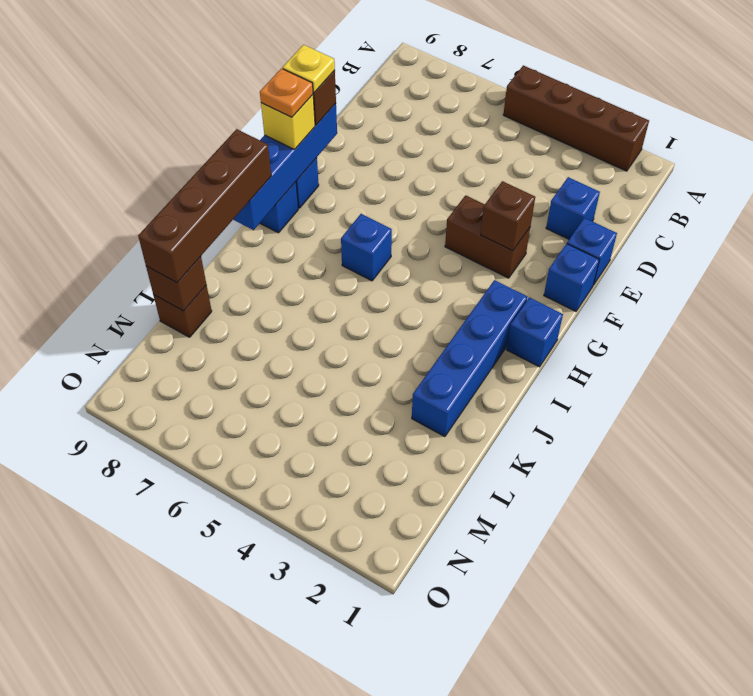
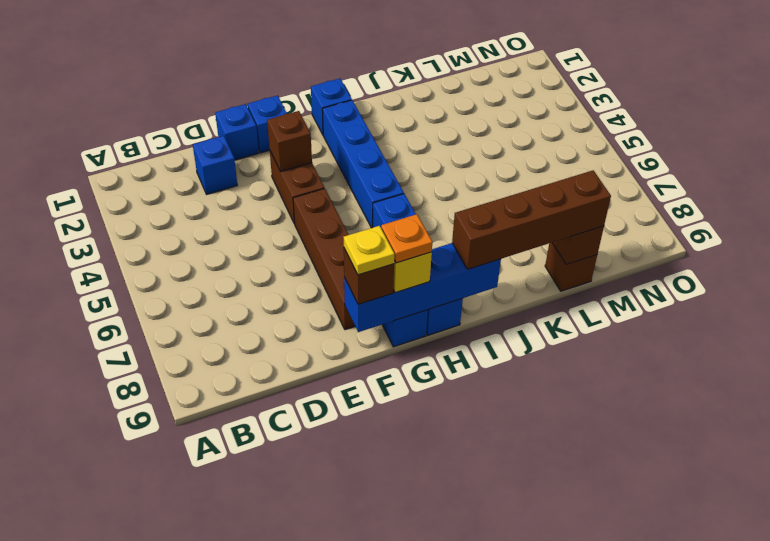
brown 1x4 brick [503,66,649,171] -> brown 1x4 brick moved to [293,188,355,330]
blue 1x4 brick [412,280,527,437] -> blue 1x4 brick turned to [322,100,404,228]

